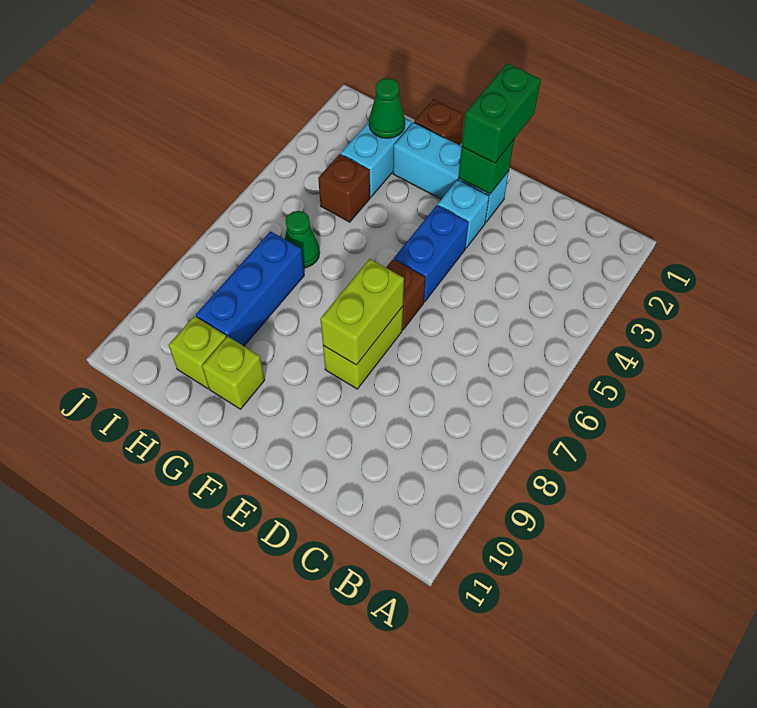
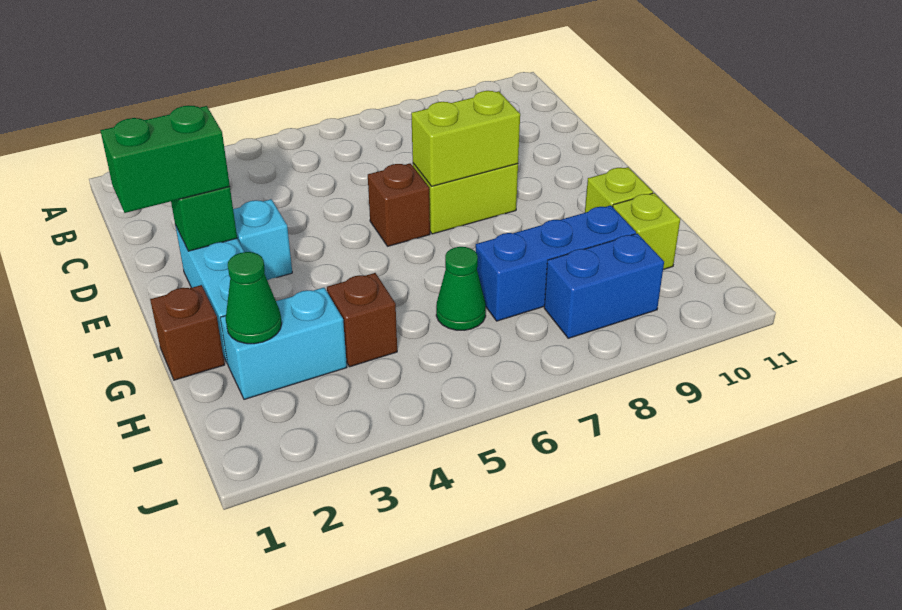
blue 1x2 brick [394,205,469,302] -> blue 1x2 brick moved to [544,233,664,338]

